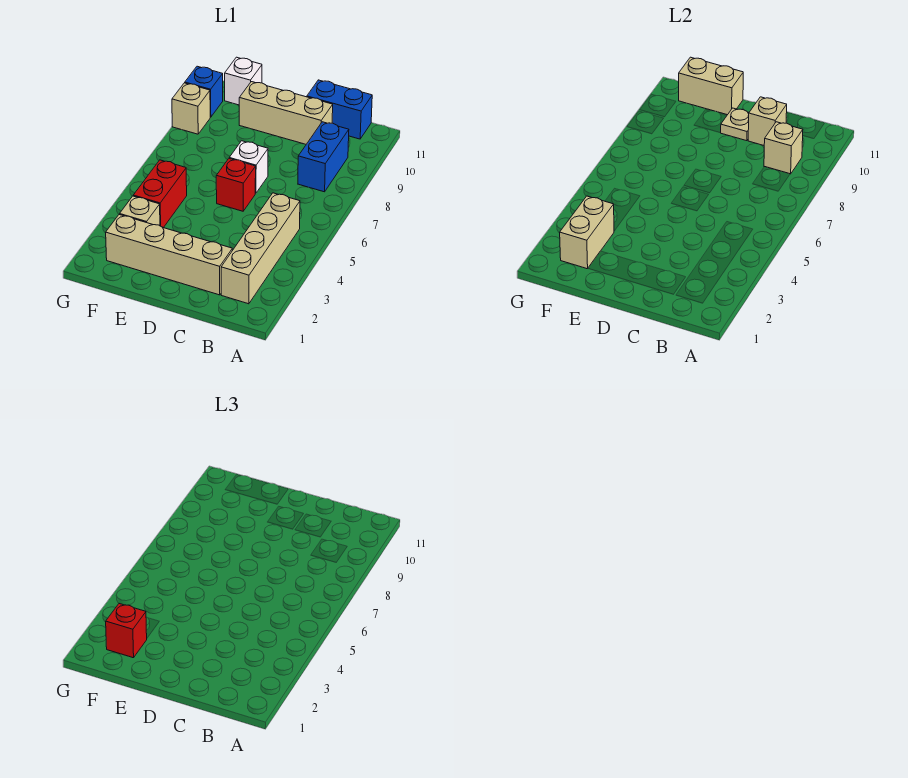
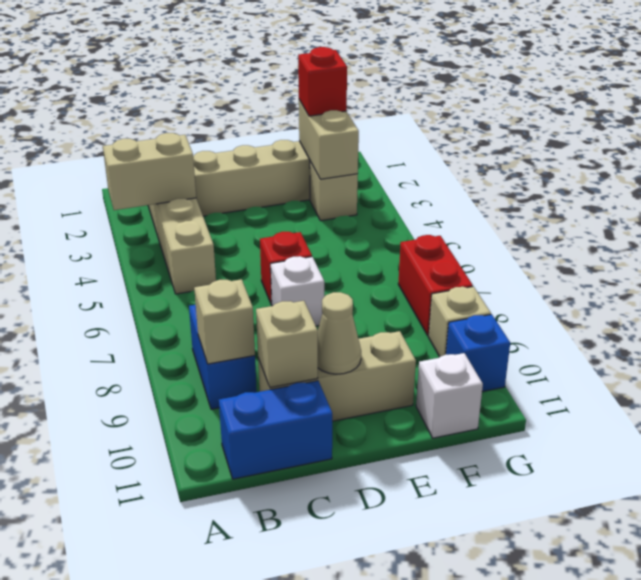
tan 1x1 plate [721,108,749,141] -> tan 1x1 cone [318,292,361,374]
tan 1x2 brick [679,57,743,115] -> tan 1x2 brick moved to [103,133,196,210]
red 1x2 brick [133,160,187,228] -> red 1x2 brick moved to [398,235,473,336]

